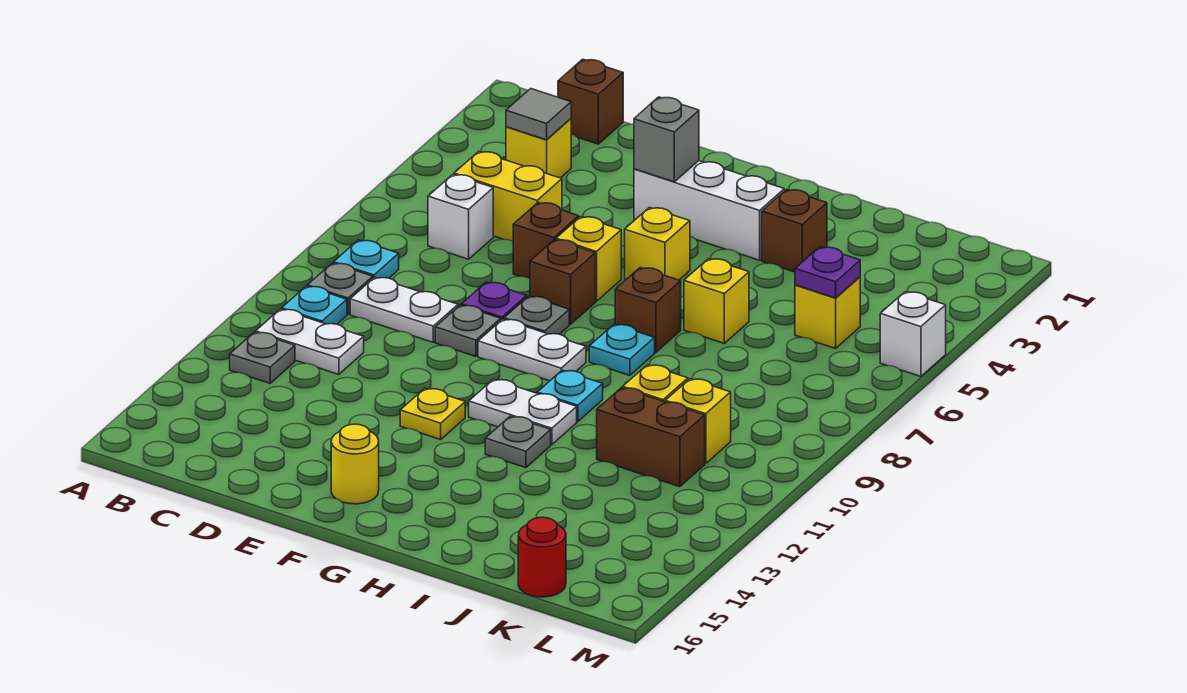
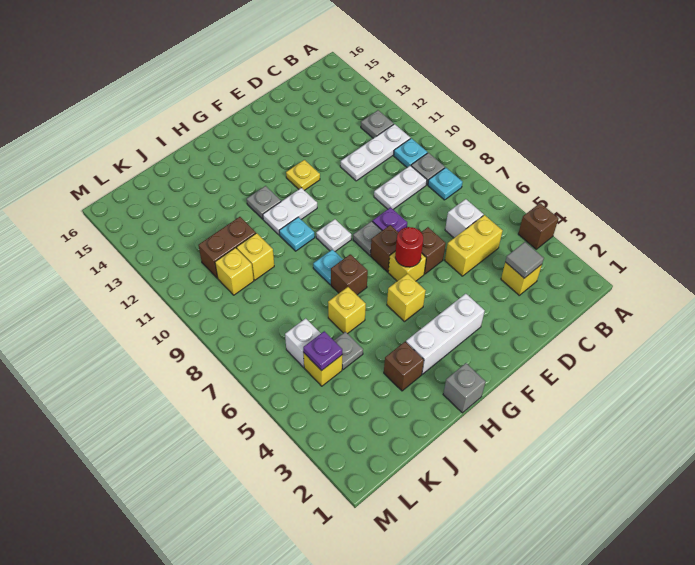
white 1x2 plate [256,309,364,374] -> white 1x3 plate [340,124,410,181]
brown 1x1 brick [558,59,623,144] -> brown 1x1 brick moved to [518,203,558,249]
grey 1x1 plate [435,305,501,356] -> grey 1x1 plate moved to [334,332,363,370]
grey 1x1 brick [634,97,699,182] -> grey 1x1 brick moved to [443,363,486,413]
white 1x2 plate [478,319,586,381] -> white 1x1 plate [316,219,351,251]
yellow 1x1 round brick [331,424,379,504] -> none
red 1x1 round brick [518,517,566,597] -> red 1x1 round brick moved to [395,227,423,267]
white 1x1 brick [880,292,946,377] -> white 1x1 brick moved to [285,318,321,367]

